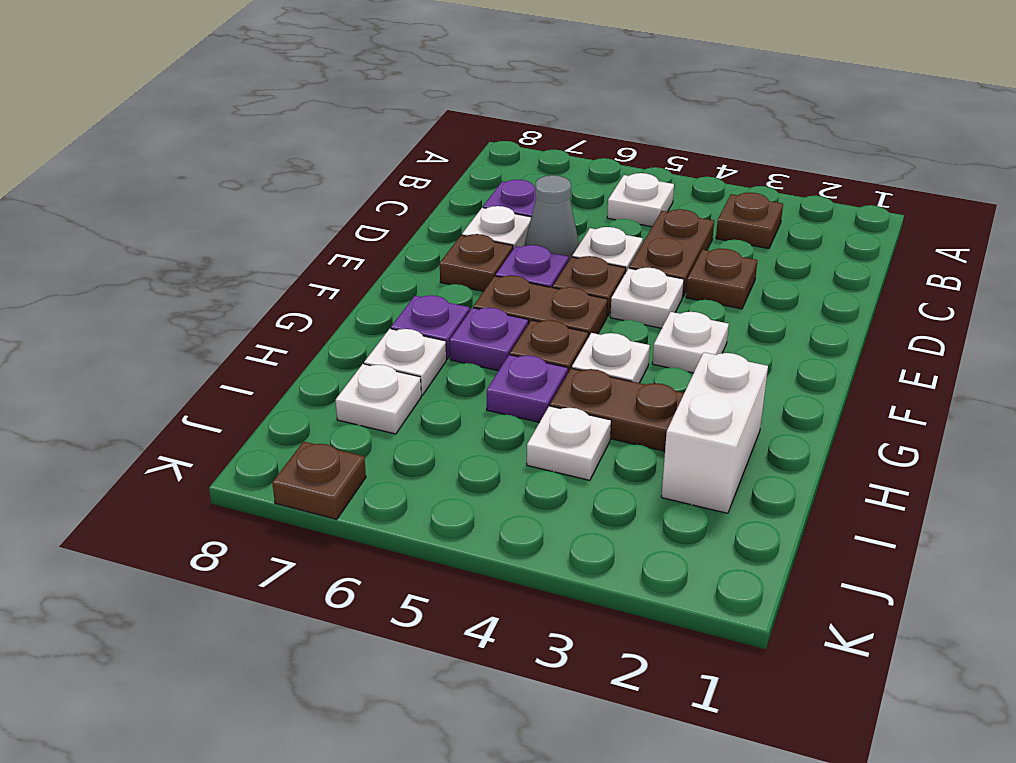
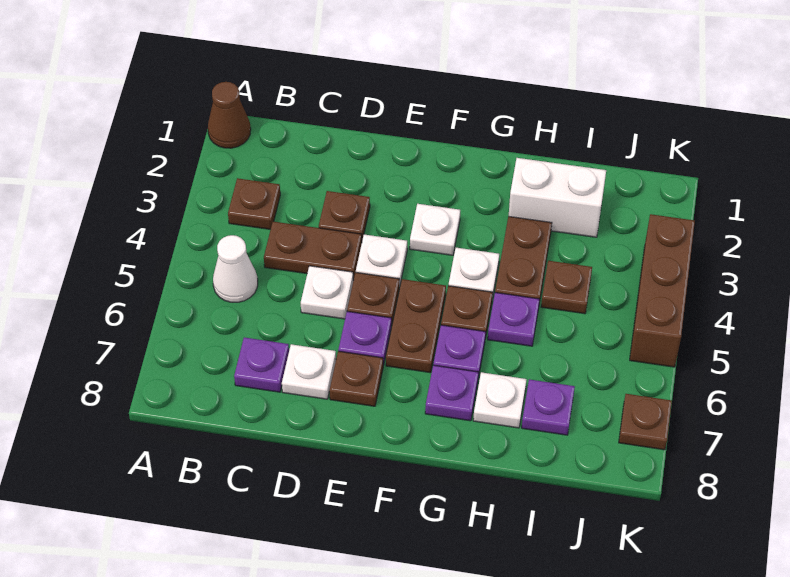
none -> brown 1x1 cone [208,82,251,148]
white 1x1 plate [607,173,674,227] -> white 1x1 cone [213,235,258,302]
grey 1x1 cone [524,175,579,260] -> none
white 1x1 plate [527,406,611,480] -> brown 1x1 plate [541,261,592,314]
white 1x1 plate [336,364,421,434] -> purple 1x1 plate [522,379,575,435]
none -> brown 1x3 brick [630,214,695,367]

